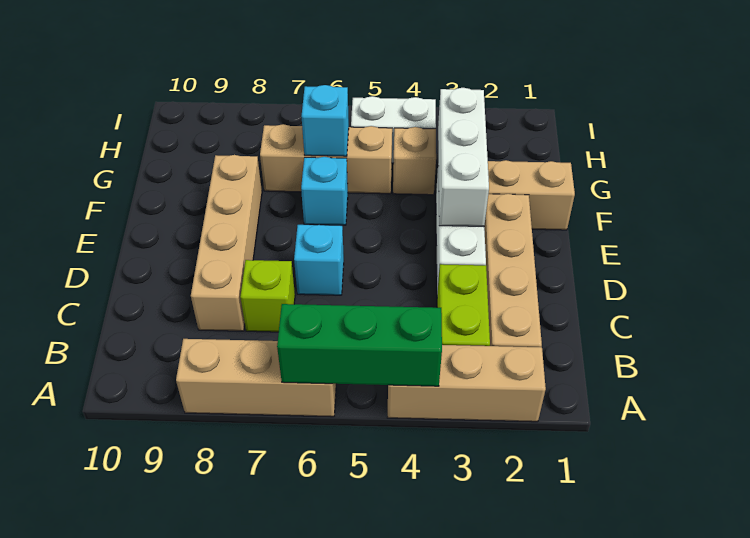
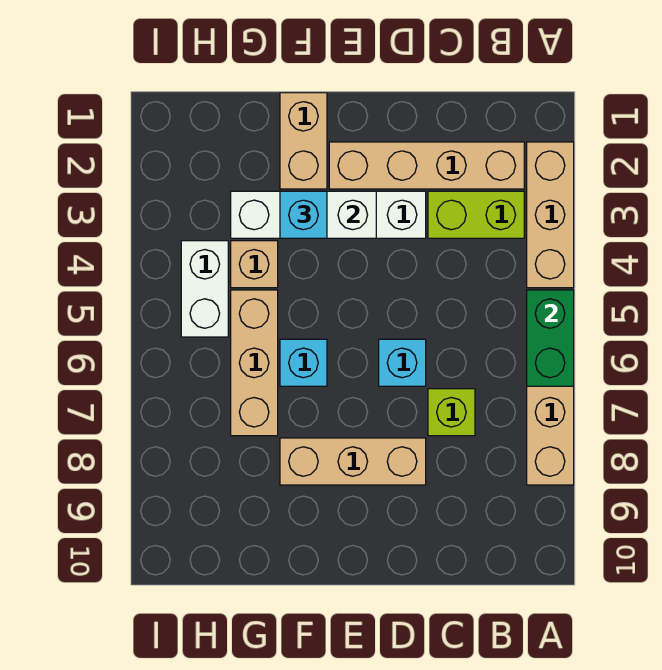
green 1x3 brick [277,304,442,386] -> green 1x2 brick [527,290,574,386]
tan 1x4 brick [191,155,262,331] -> tan 1x3 brick [280,438,426,485]
cyan 1x1 brick [301,85,349,156] -> cyan 1x1 brick moved to [280,191,327,238]

